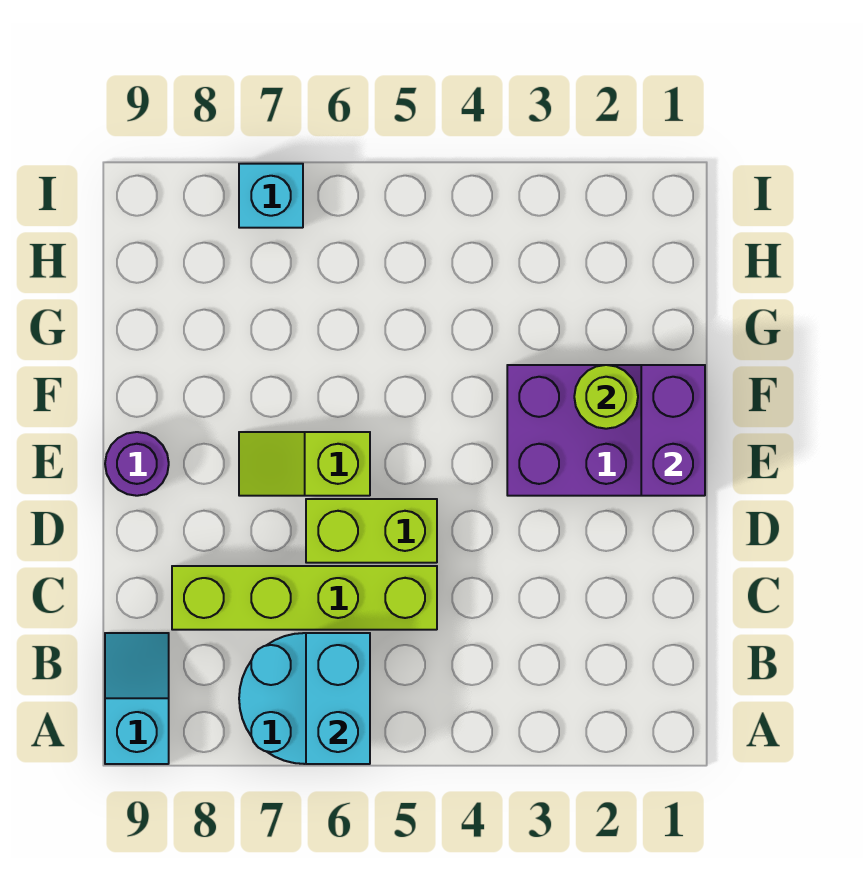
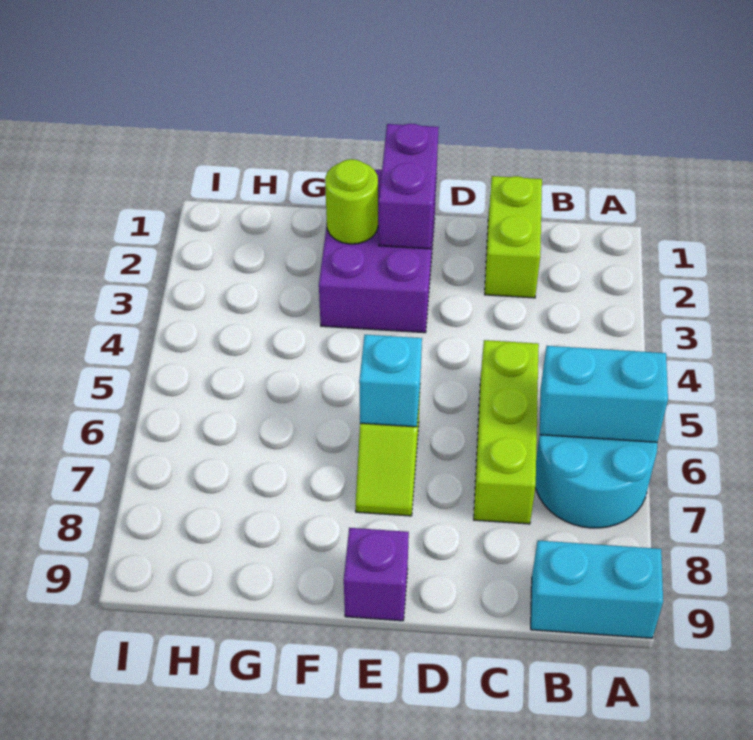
cyan 1x2 slope [105,633,169,764] -> cyan 1x2 brick [531,541,663,638]
lime 1x4 brick [172,566,437,630] -> lime 1x3 brick [474,340,539,524]
lime 1x2 brick [306,499,437,563] -> lime 1x2 brick moved to [485,176,542,298]
purple 1x2 brick [641,365,705,496] -> purple 1x2 brick turned to [379,124,439,249]
purple 1x1 round brick [105,432,169,496] -> purple 1x1 brick [344,528,409,621]
cyan 1x1 brick [239,164,303,228] -> cyan 1x1 brick moved to [359,335,422,427]

